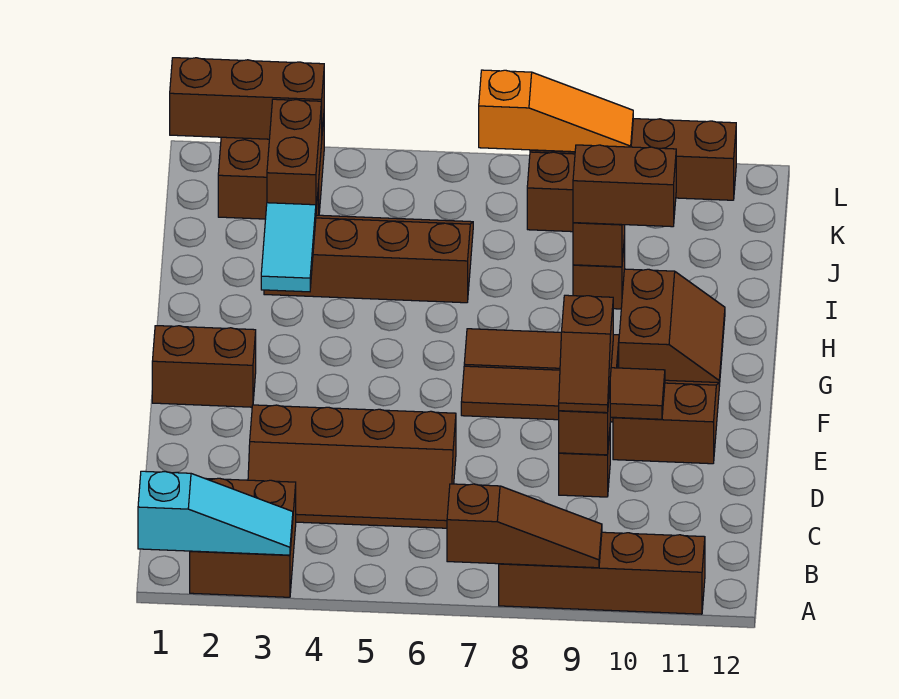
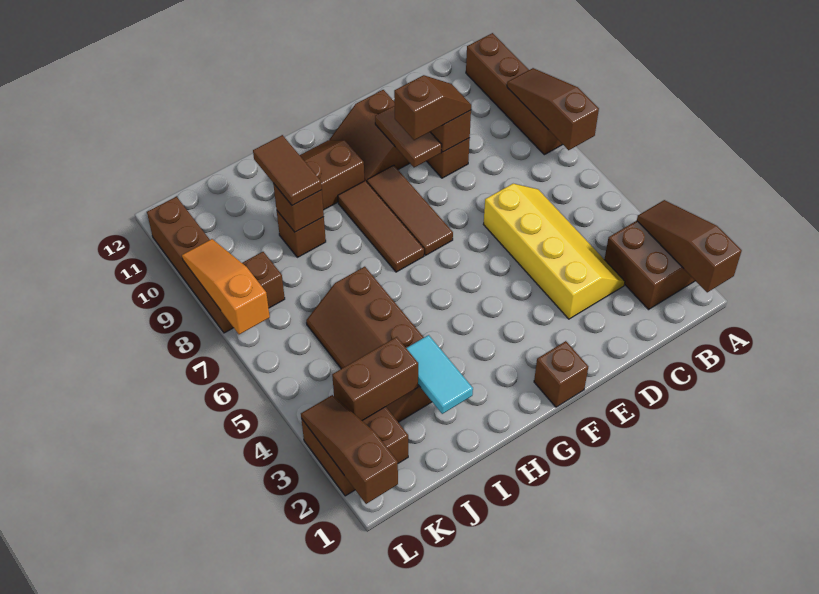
cyan 1x3 slope [138,471,293,555] -> brown 1x3 slope [637,200,742,292]
brown 2x4 slope [248,405,456,528] -> yellow 2x4 slope [483,184,625,319]
brown 1x2 brick [152,326,256,407] -> brown 1x1 brick [534,341,588,407]
cyan 1x2 tile [261,203,316,292] -> cyan 1x2 tile turned to [406,335,473,414]
brown 1x2 brick [573,145,676,227] -> brown 1x2 tile [253,135,322,206]
brown 1x3 brick [170,58,324,139] -> brown 1x3 slope [301,395,398,504]

